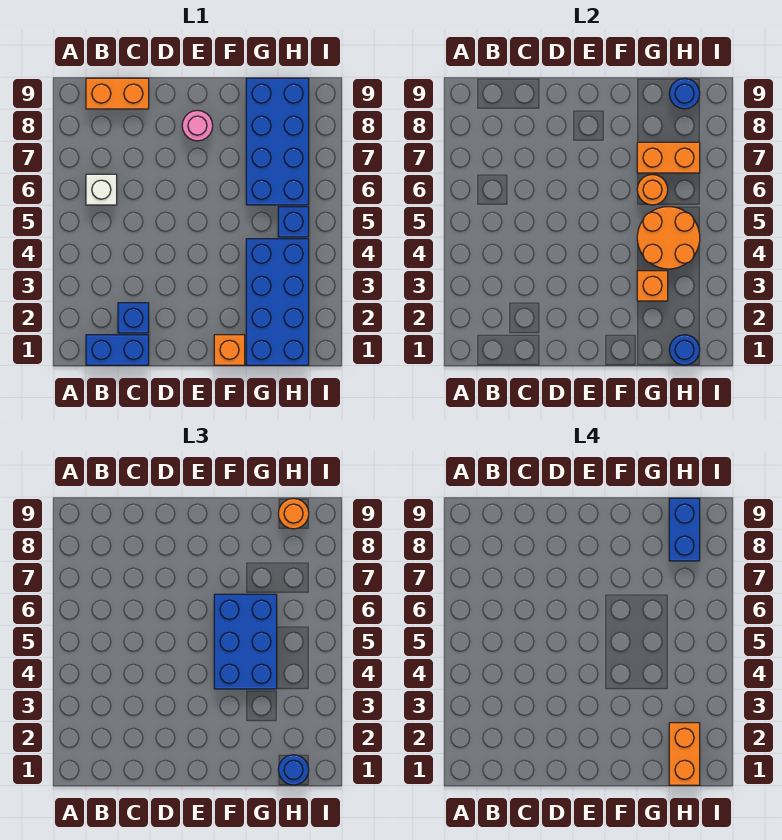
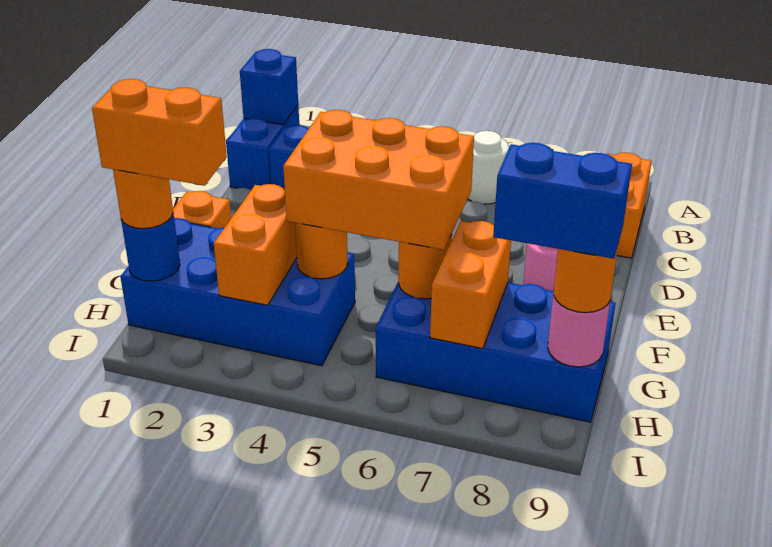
white 1x1 brick [86,174,117,205] -> white 1x1 round brick [468,131,509,204]
blue 2x3 brick [214,594,277,689] -> orange 2x3 brick [283,110,474,250]
orange 1x1 brick [637,271,668,301] -> orange 1x2 brick [214,184,297,305]
orange 2x2 round brick [637,207,700,269] -> orange 1x1 round brick [295,223,348,279]
blue 1x1 round brick [278,755,309,785] -> orange 1x1 round brick [113,169,173,229]
blue 1x1 brick [278,207,309,237] -> blue 1x1 brick moved to [240,49,298,125]
blue 1x1 round brick [669,78,700,109] -> pink 1x1 round brick [548,293,610,367]

